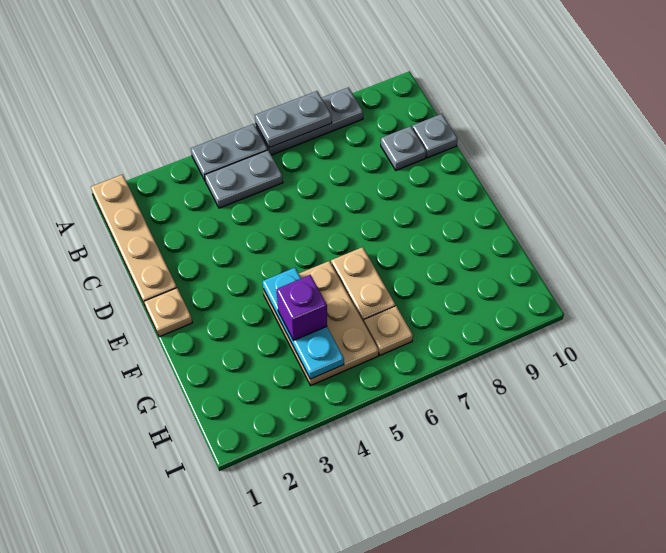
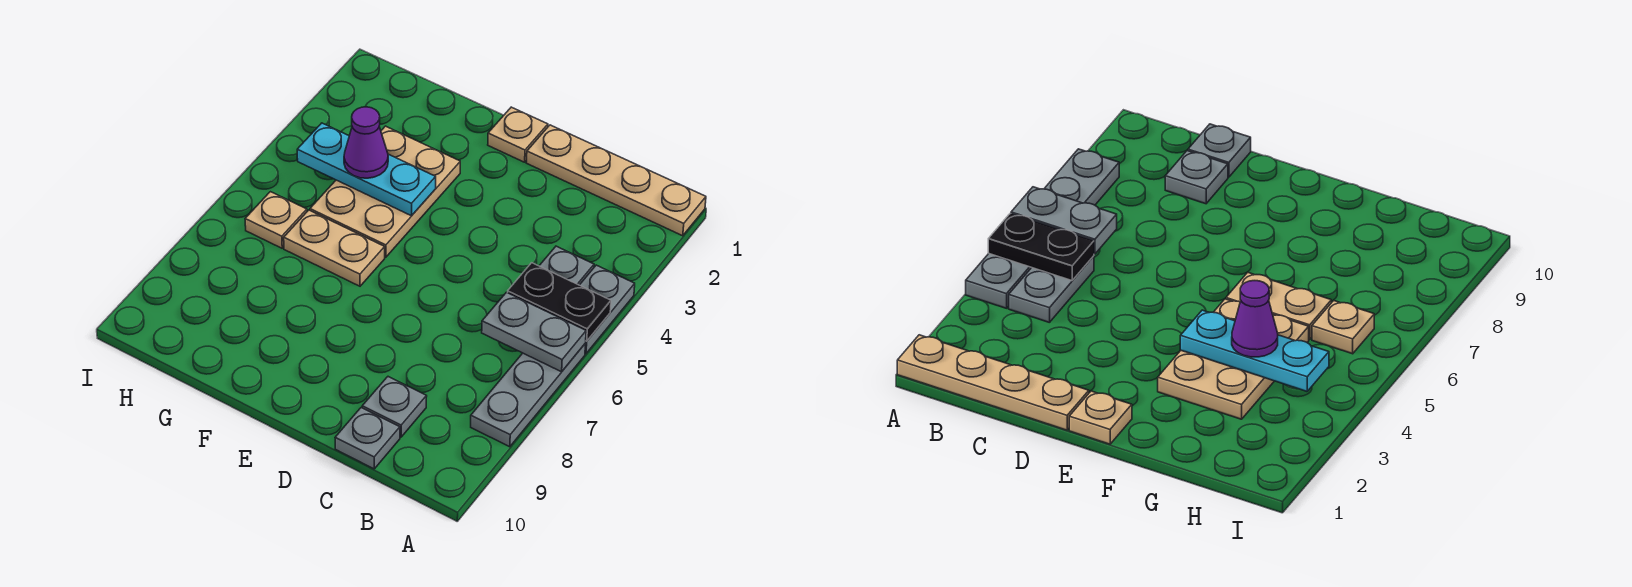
none -> black 1x2 plate [508,263,611,341]
grey 1x2 plate [255,91,332,148] -> grey 1x2 plate turned to [482,292,586,372]
tan 2x3 plate [263,261,379,385] -> tan 2x3 plate turned to [310,126,460,257]
purple 1x1 brick [277,275,327,340] -> purple 1x1 cone [344,107,388,178]

